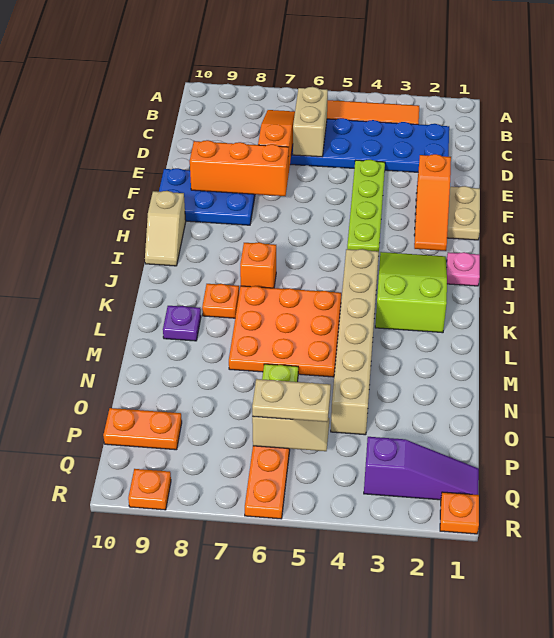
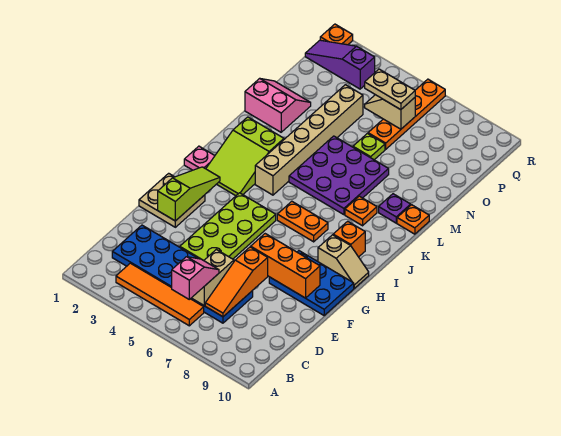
none -> pink 1x2 slope [172,257,219,299]
lime 1x4 plate [347,160,385,252] -> lime 2x4 plate [180,193,276,261]
orange 1x3 slope [414,154,451,251] -> lime 1x3 slope [158,167,220,221]
tan 1x2 slope [145,191,186,266] -> tan 1x2 slope turned to [318,235,369,288]
orange 1x1 brick [240,242,276,288] -> orange 1x1 brick moved to [333,221,365,257]
orange 3x3 plate [229,286,341,377] -> purple 3x3 plate [289,136,389,215]
none -> pink 2x2 slope [245,78,311,132]
orange 1x2 plate [103,408,182,450] -> orange 1x2 plate moved to [277,201,328,242]
orange 1x1 plate [128,469,171,510] -> orange 1x1 plate moved to [397,205,429,234]

